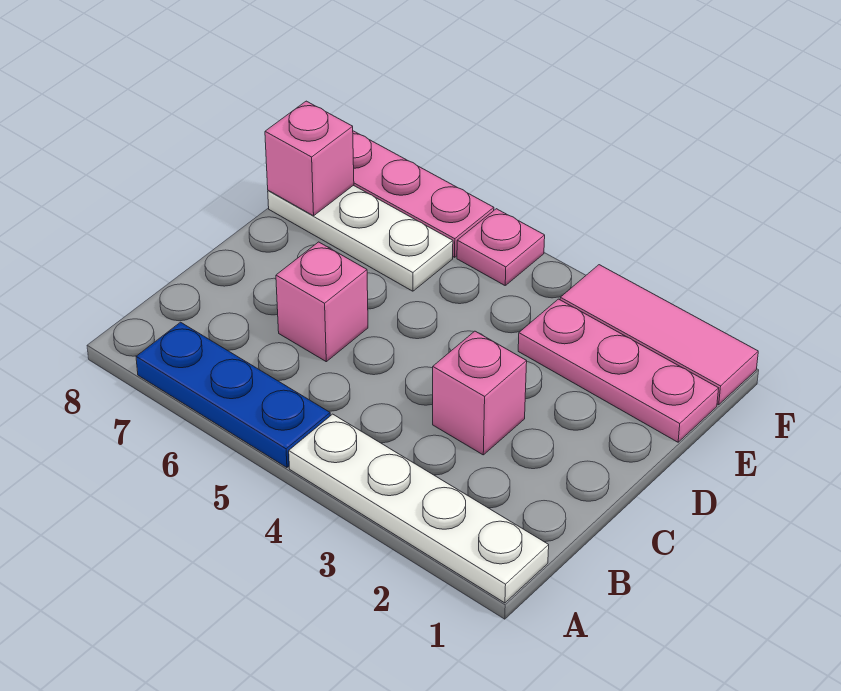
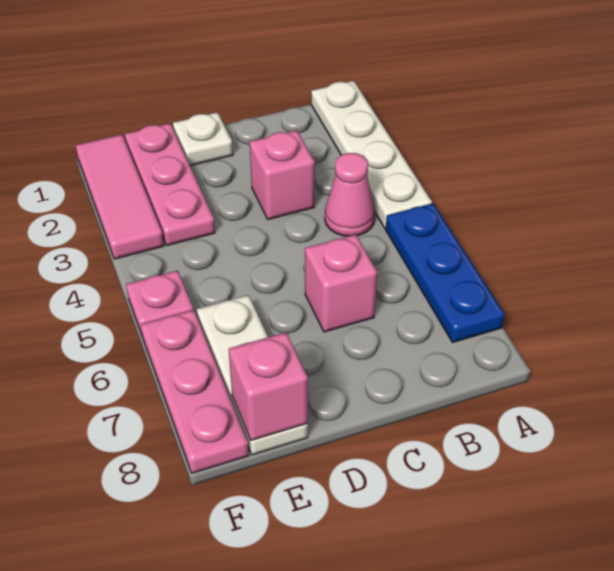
none -> pink 1x1 cone [325,153,375,236]
none -> white 1x1 plate [173,112,233,166]

